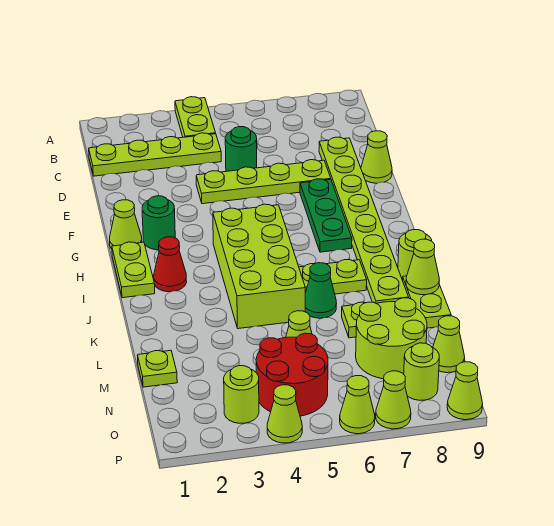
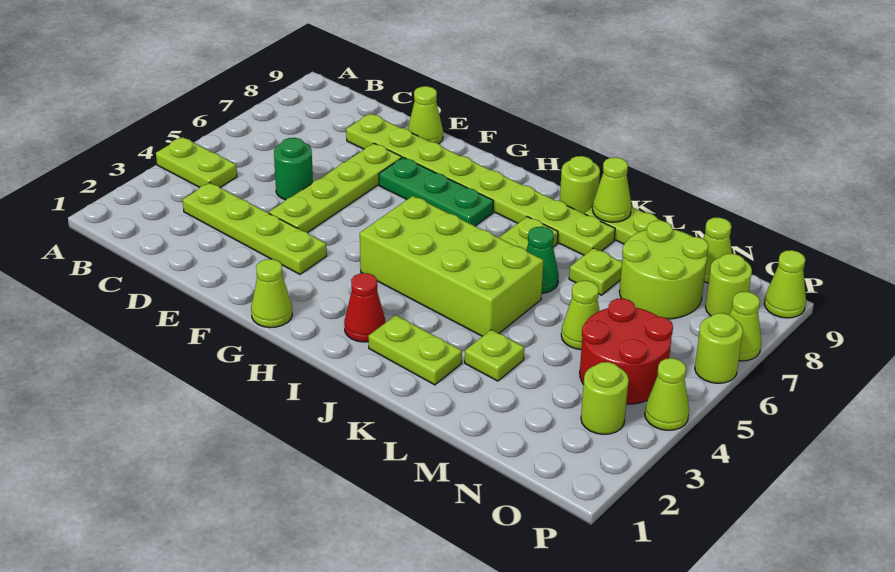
lime 1x4 plate [89,133,221,176] -> lime 1x4 plate turned to [183,183,327,274]
green 1x1 round brick [142,196,175,250] -> none
lime 1x2 plate [112,242,155,298] -> lime 1x2 plate moved to [368,315,462,385]
lime 1x1 plate [138,350,177,387] -> lime 1x1 plate moved to [465,330,524,381]
lime 1x1 cone [340,376,375,434] -> lime 1x1 round brick [695,313,743,383]

